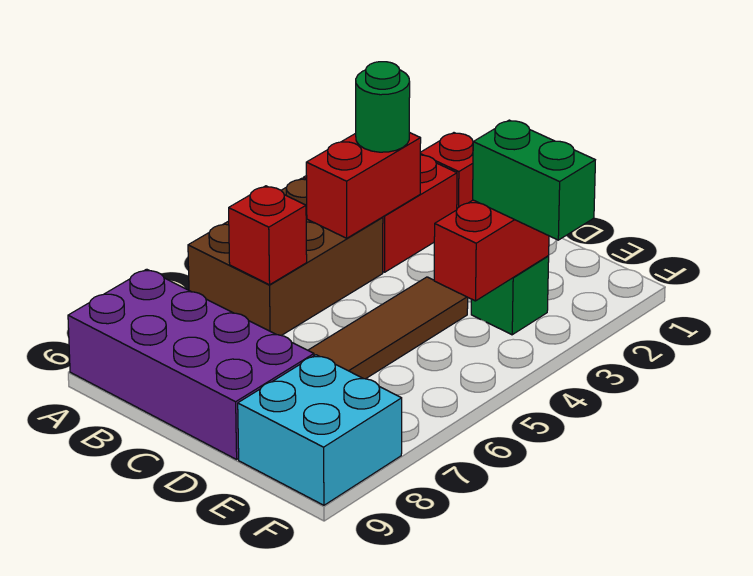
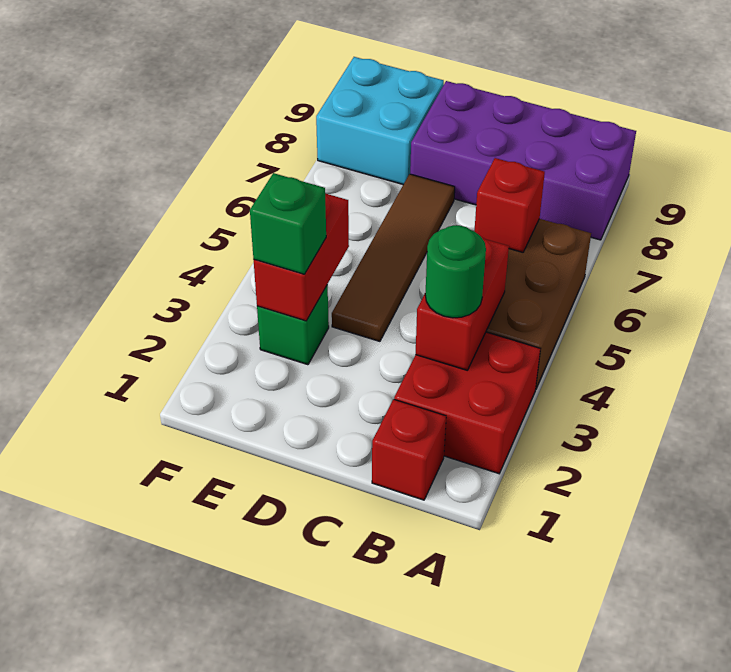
green 1x2 brick [473,120,595,240] -> green 1x1 brick [250,173,326,274]

